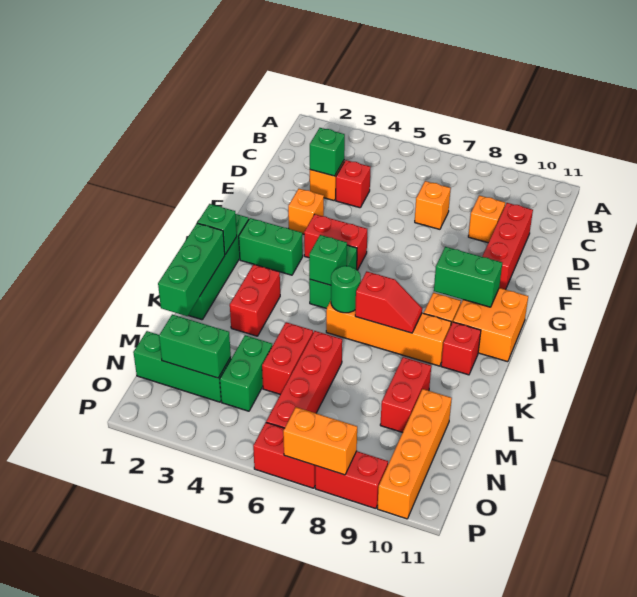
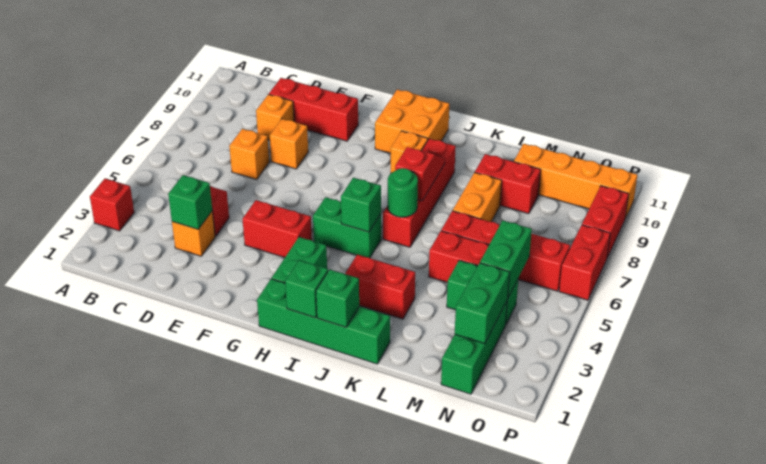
orange 1x1 brick [288,189,324,234] -> orange 1x1 brick moved to [270,119,308,169]
red 1x2 brick [304,214,367,270] -> red 1x2 brick turned to [243,200,312,258]
green 1x2 brick [434,247,502,307] -> green 1x2 brick moved to [480,220,532,297]
green 1x3 brick [158,223,225,316] -> green 1x1 brick [316,269,359,327]
orange 1x4 brick [326,301,451,366] -> red 1x4 brick [383,139,456,247]
red 1x1 brick [441,322,481,375] -> red 1x1 brick moved to [90,179,134,231]
orange 1x2 brick [283,407,357,475] -> orange 1x2 brick moved to [453,172,502,222]

